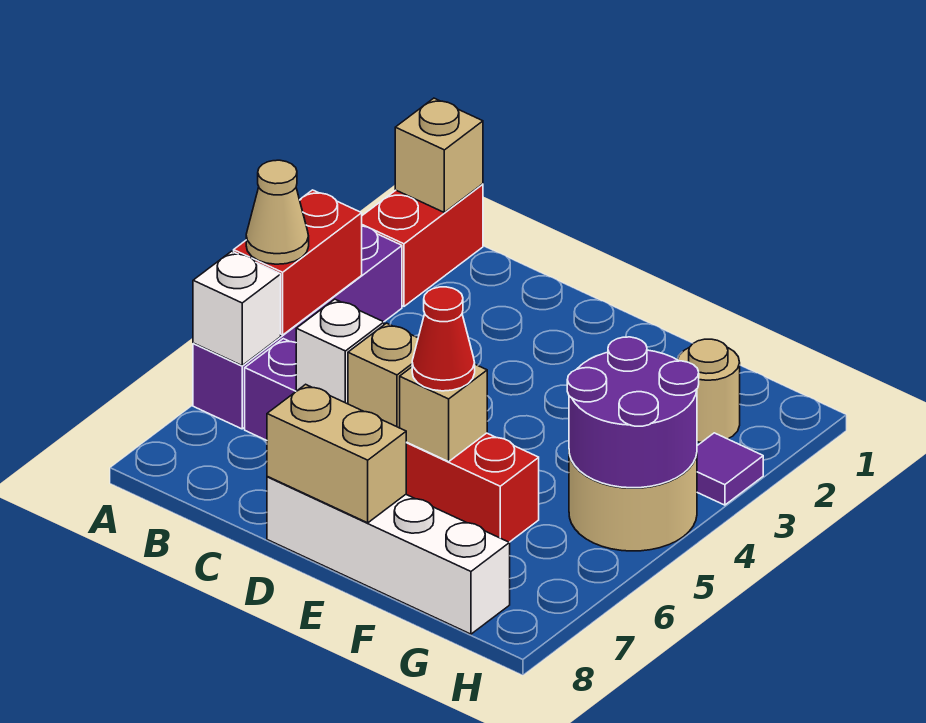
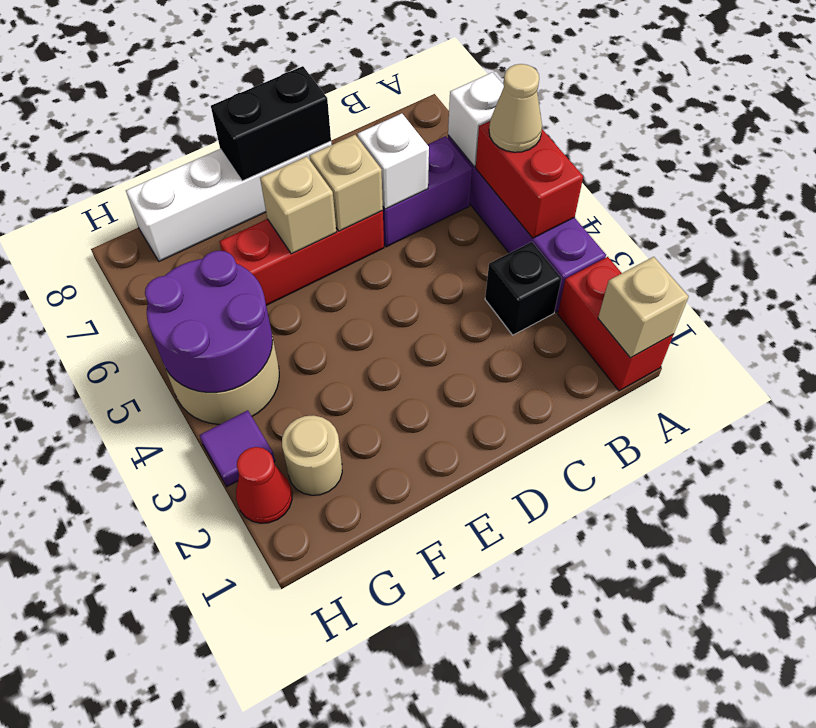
none -> black 1x1 brick [485,242,562,335]
tan 1x2 brick [267,384,406,523] -> black 1x2 brick [211,66,331,181]
red 1x1 cone [412,287,475,391] -> red 1x1 cone moved to [236,447,292,523]

